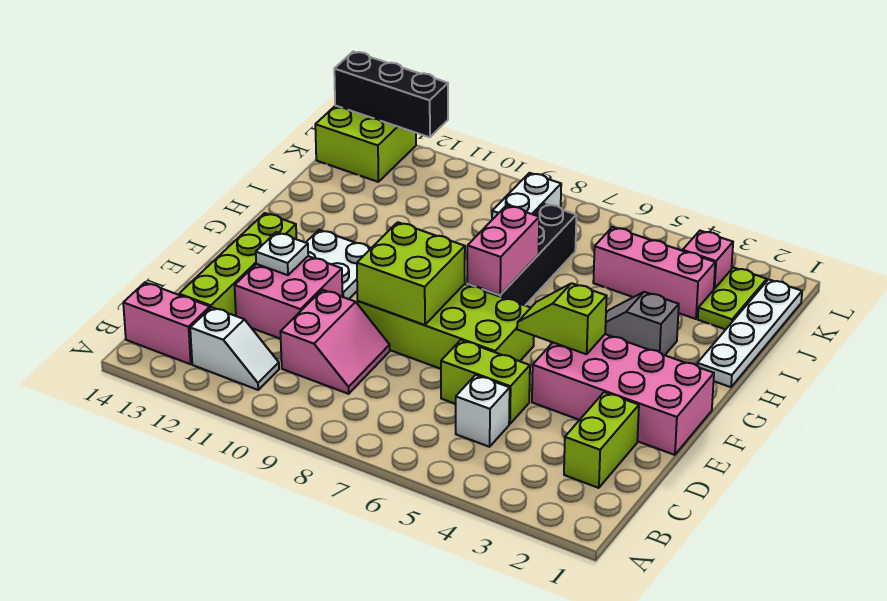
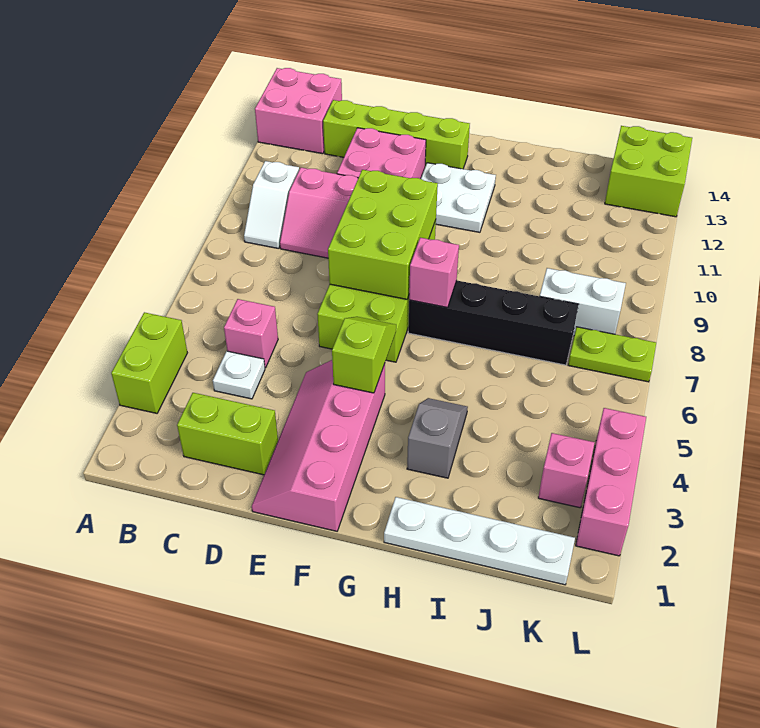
white 1x2 slope [190,307,279,390] -> white 1x2 slope moved to [244,161,299,249]
pink 1x2 brick [123,283,210,364] -> pink 2x2 brick [255,68,342,154]
white 1x1 brick [456,375,510,447] -> pink 1x1 brick [224,299,278,368]
lime 1x2 brick [441,340,530,424] -> lime 1x2 brick moved to [111,312,187,413]
pink 2x4 brick [532,334,714,455] -> pink 2x4 slope [252,360,385,531]
lime 2x2 brick [357,222,465,325] -> lime 2x3 brick [328,170,438,299]
white 1x1 plate [256,232,308,275] -> white 1x1 plate moved to [213,351,265,399]
pink 1x2 brick [467,206,539,295] -> pink 1x1 brick [409,238,459,307]
lime 1x2 plate [698,267,767,329] -> lime 1x2 plate moved to [568,327,656,382]
pink 1x3 brick [593,227,715,319] -> pink 1x3 brick moved to [576,408,646,556]
black 1x3 brick [334,52,448,137] -> none

